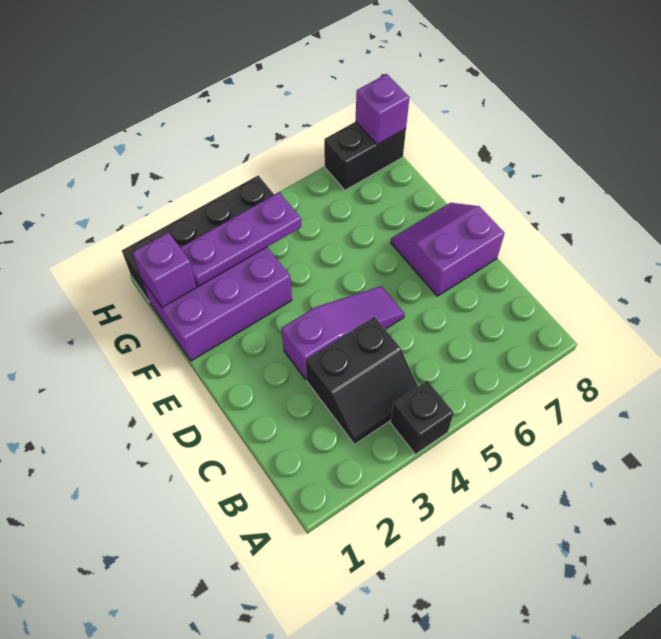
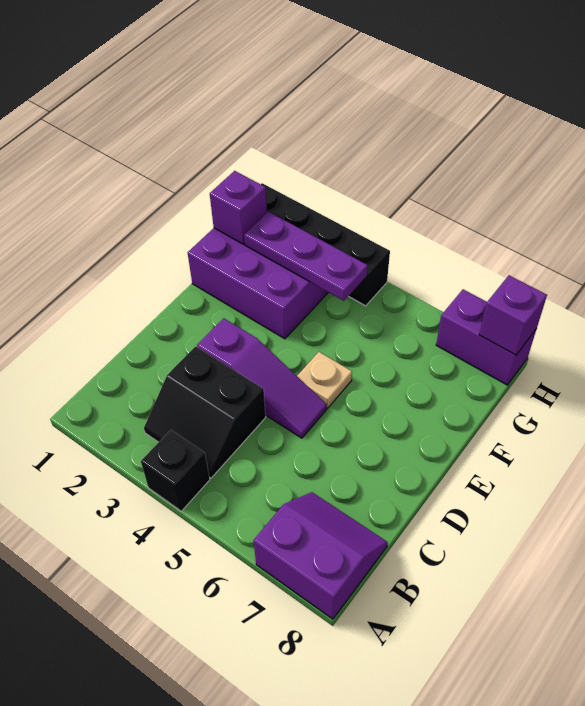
purple 2x2 slope [391,203,505,296] -> purple 2x2 slope moved to [254,492,388,619]
none -> tan 1x1 plate [297,352,352,408]
black 1x2 brick [324,122,406,190] -> purple 1x2 brick [436,289,536,385]

